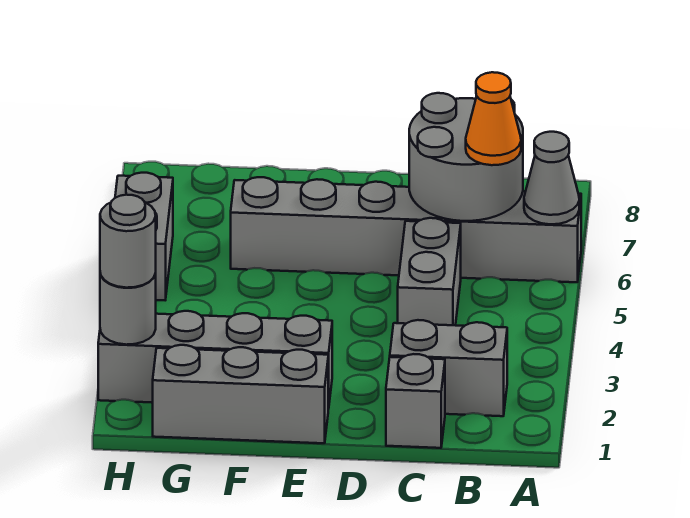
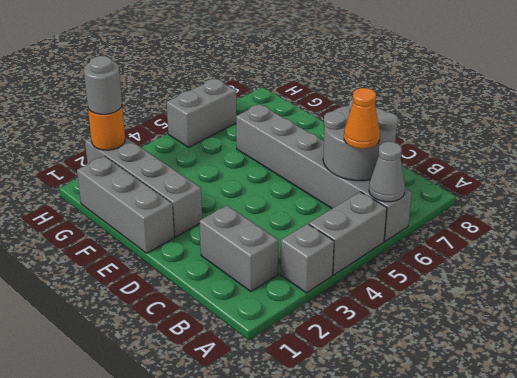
grey 1x1 brick [386,354,445,448] -> grey 1x1 brick moved to [280,224,334,293]
grey 1x2 brick [398,218,461,325] -> grey 1x2 brick moved to [309,192,387,275]
grey 1x1 round brick [100,273,156,345] -> orange 1x1 round brick [88,107,125,150]

